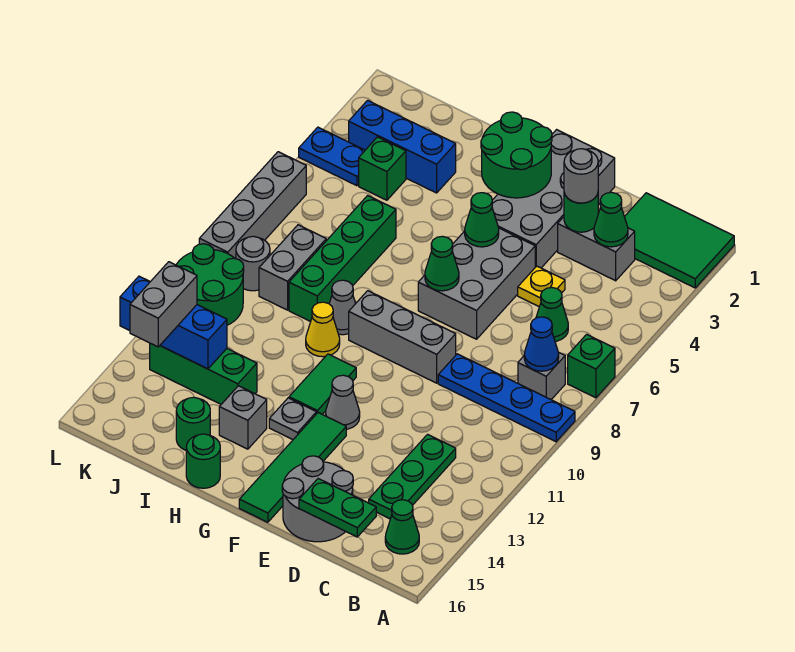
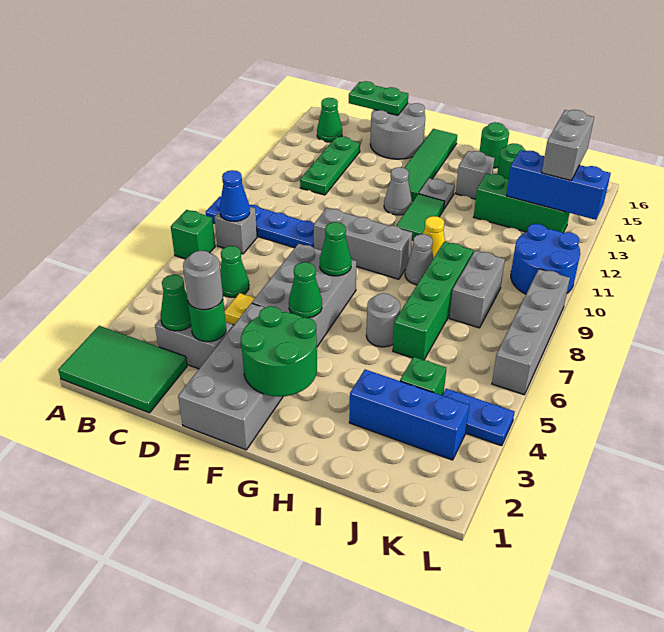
grey 1x1 round brick [236,236,270,291] -> grey 1x1 round brick moved to [366,293,400,347]
green 2x2 round brick [176,244,244,325] -> blue 2x2 round brick [511,224,580,294]

